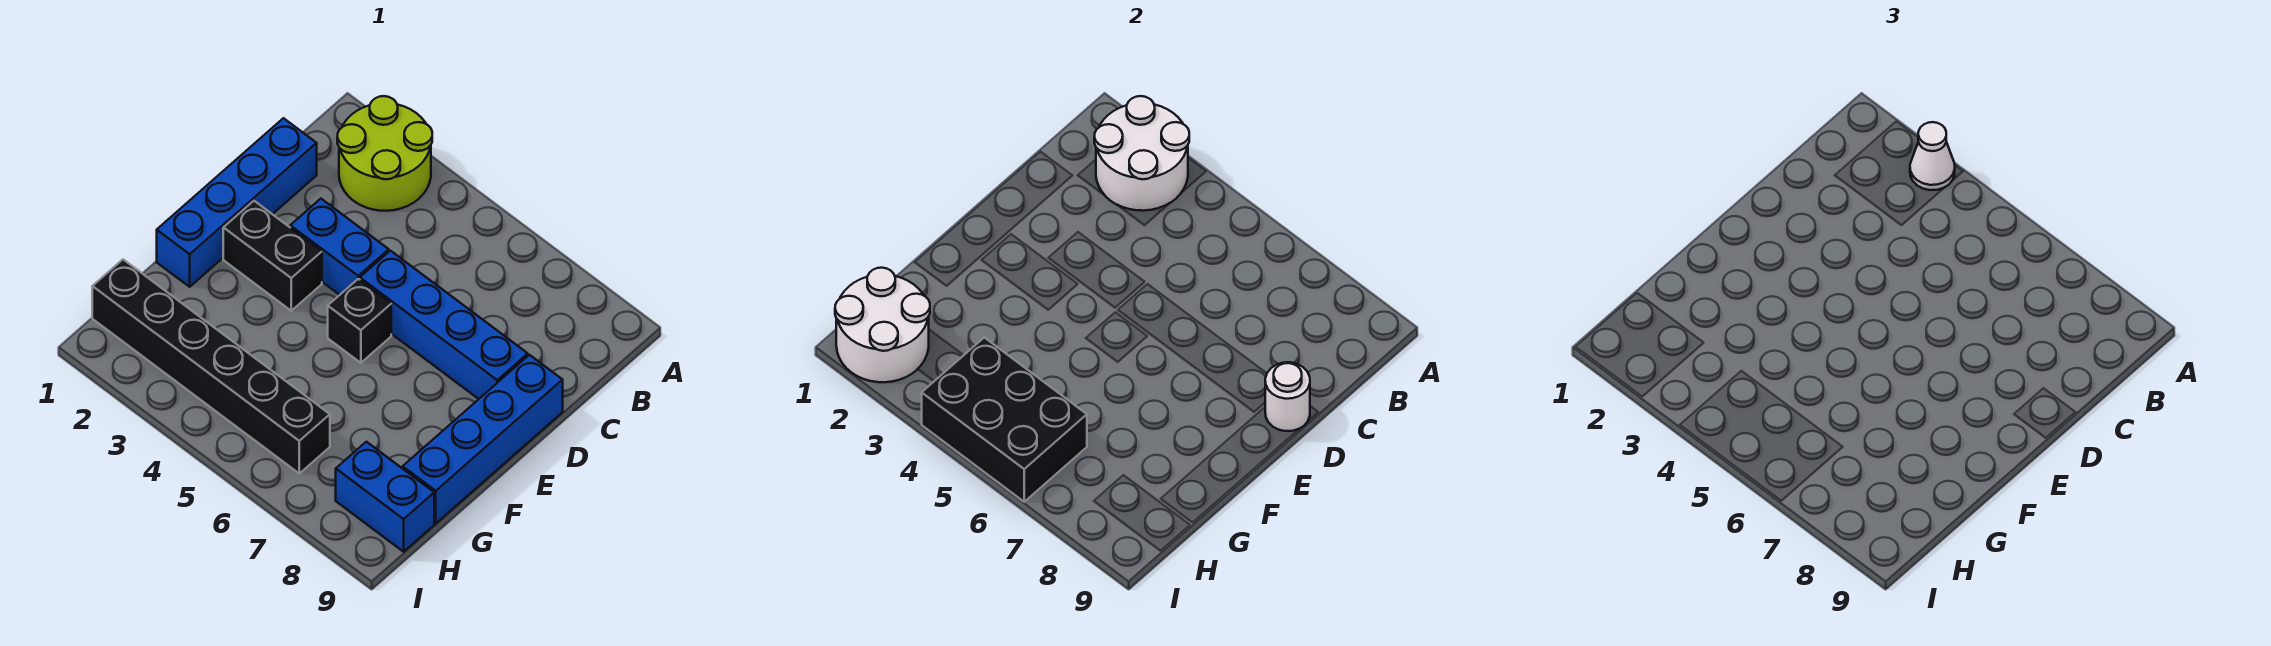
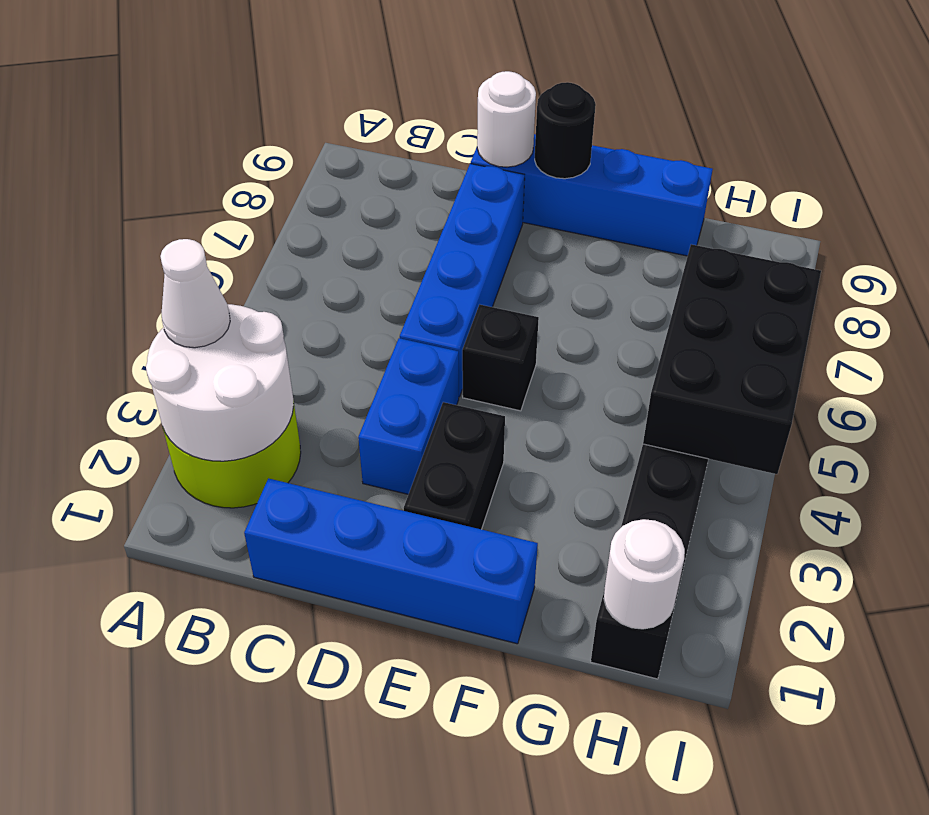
none -> black 1x1 round brick [535,82,596,179]
white 2x2 round brick [835,268,930,382] -> white 1x1 round brick [604,519,685,629]
blue 1x2 brick [336,442,434,552] -> none

